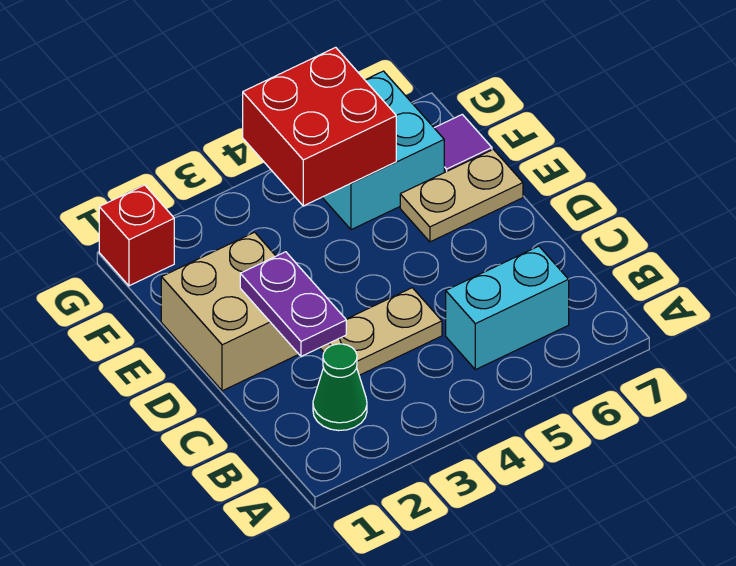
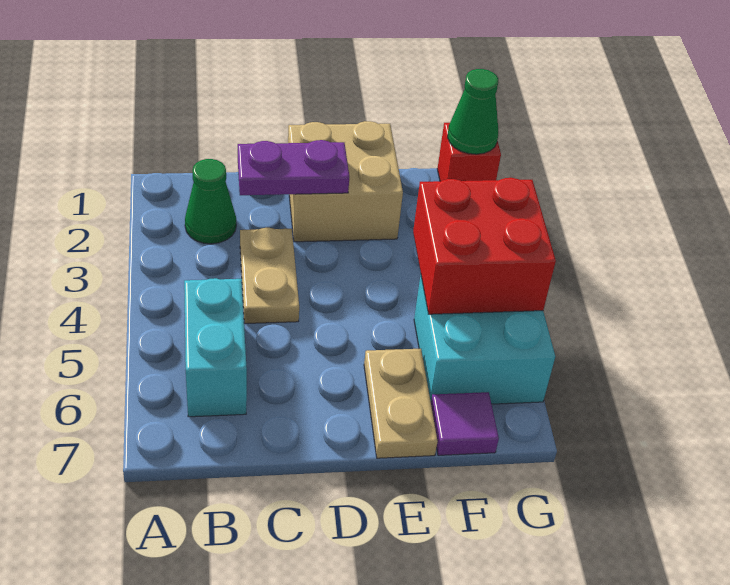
none -> green 1x1 cone [448,69,498,154]

